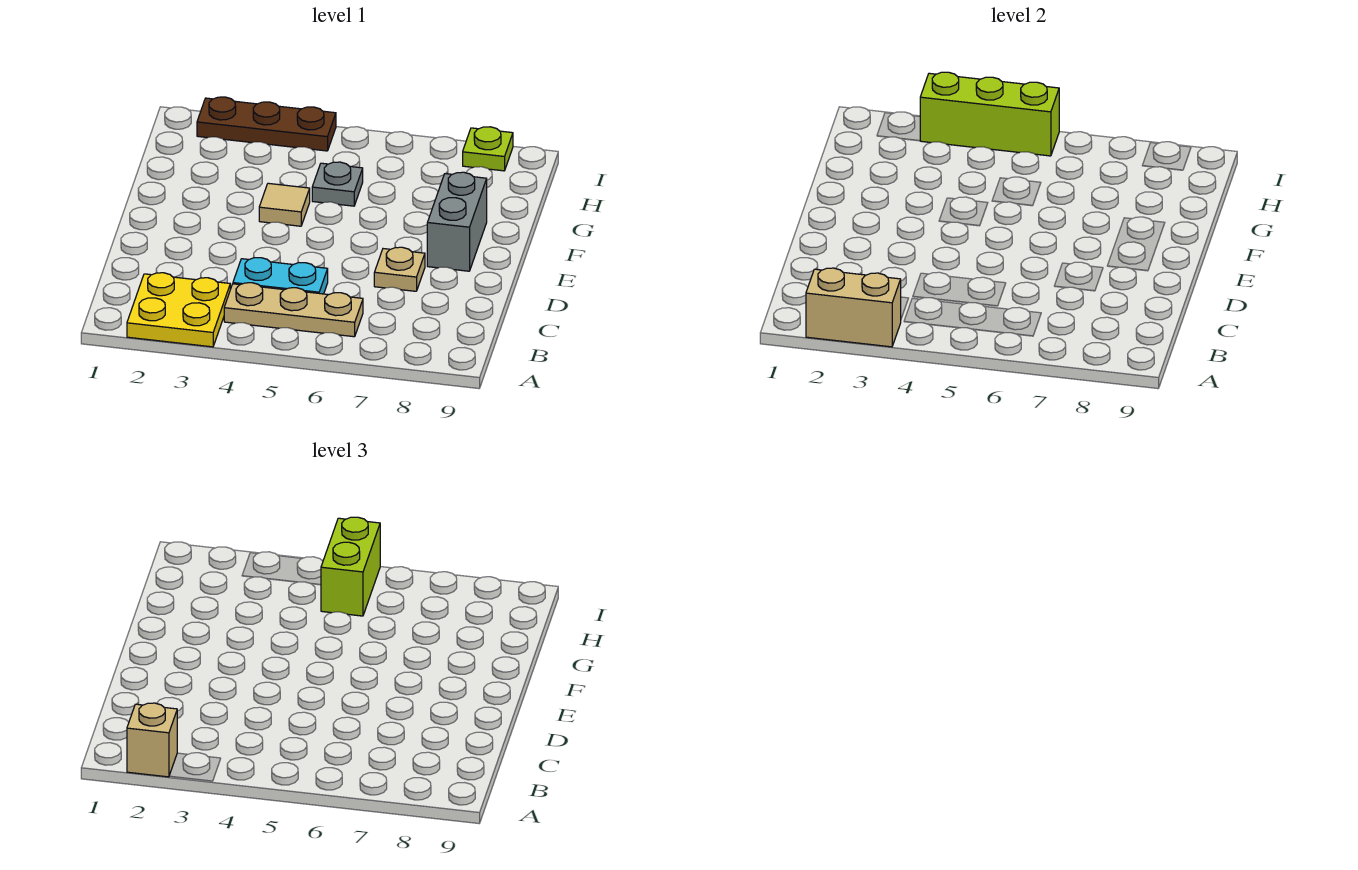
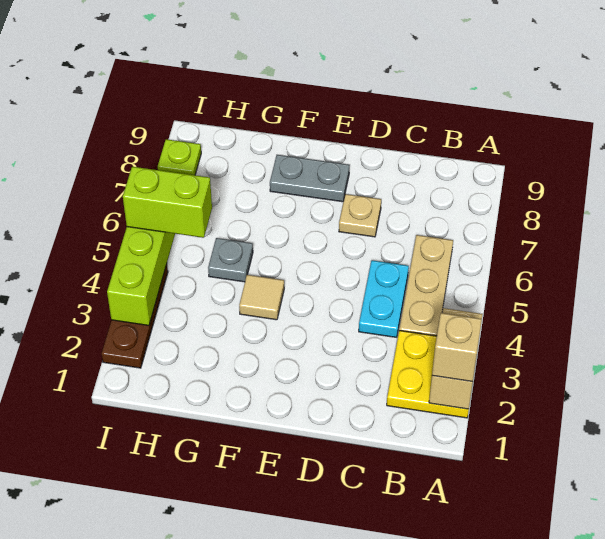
grey 1x2 brick [427,172,487,271] -> grey 1x2 plate [270,155,350,202]

